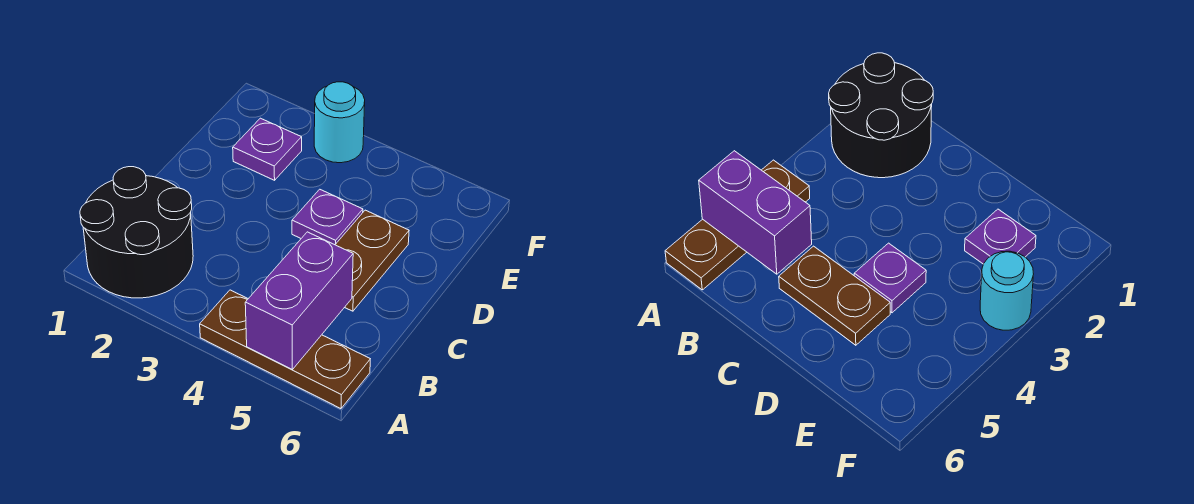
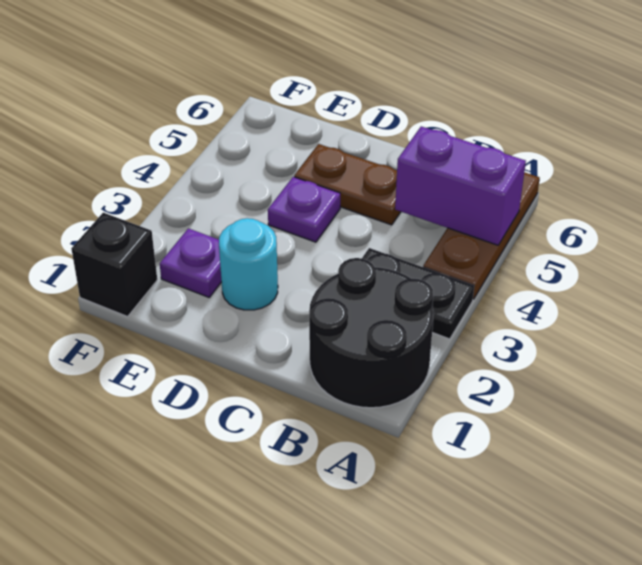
none -> black 1x2 plate [362,248,474,339]
none -> black 1x1 brick [71,213,157,317]
cyan 1x1 round brick [314,82,365,163] -> cyan 1x1 round brick moved to [219,218,278,310]

